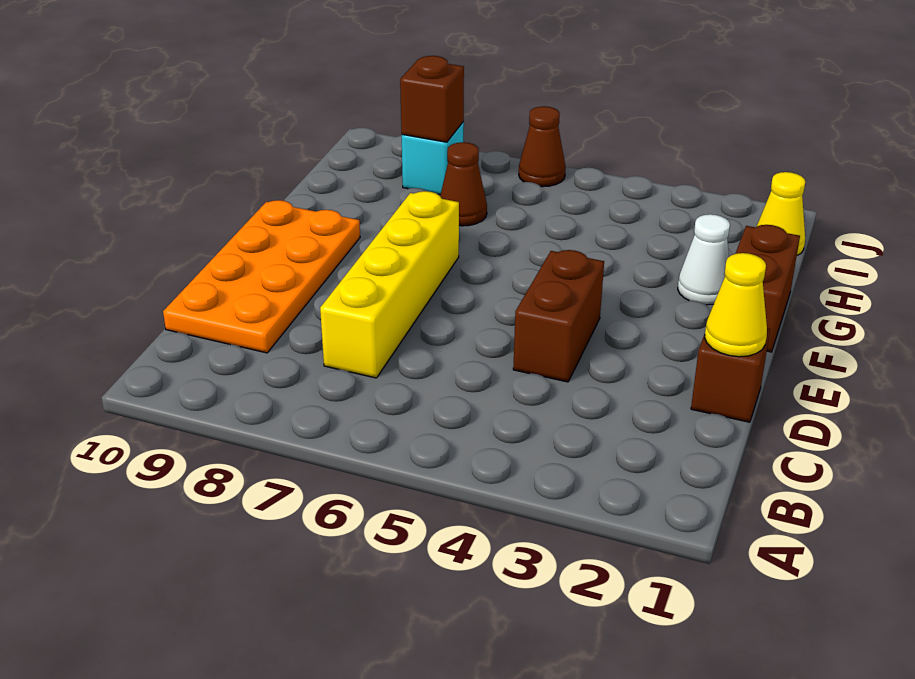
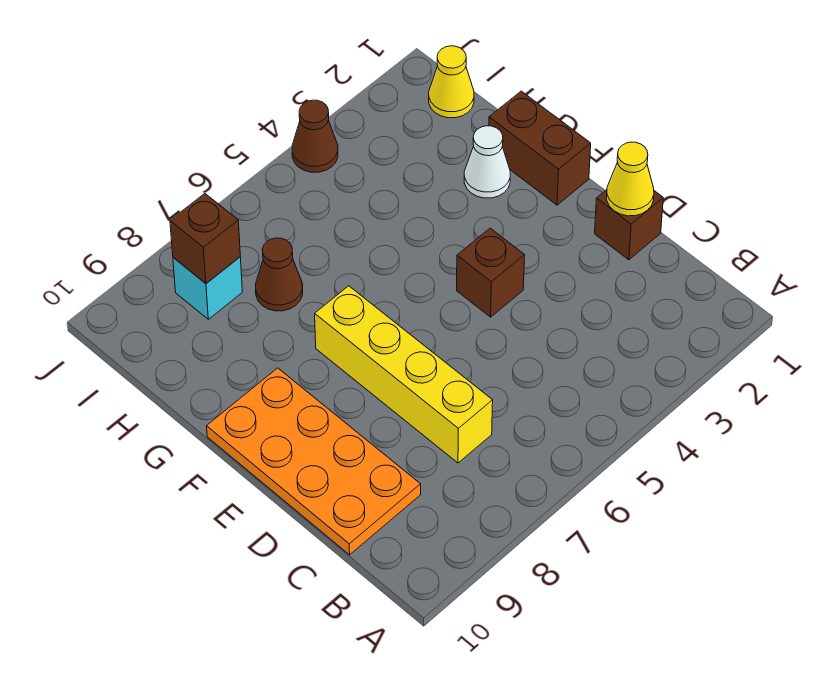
brown 1x2 brick [513,250,604,382] -> brown 1x1 brick [457,228,525,317]
brown 1x1 cone [519,106,566,187] -> brown 1x1 cone moved to [292,100,338,172]

